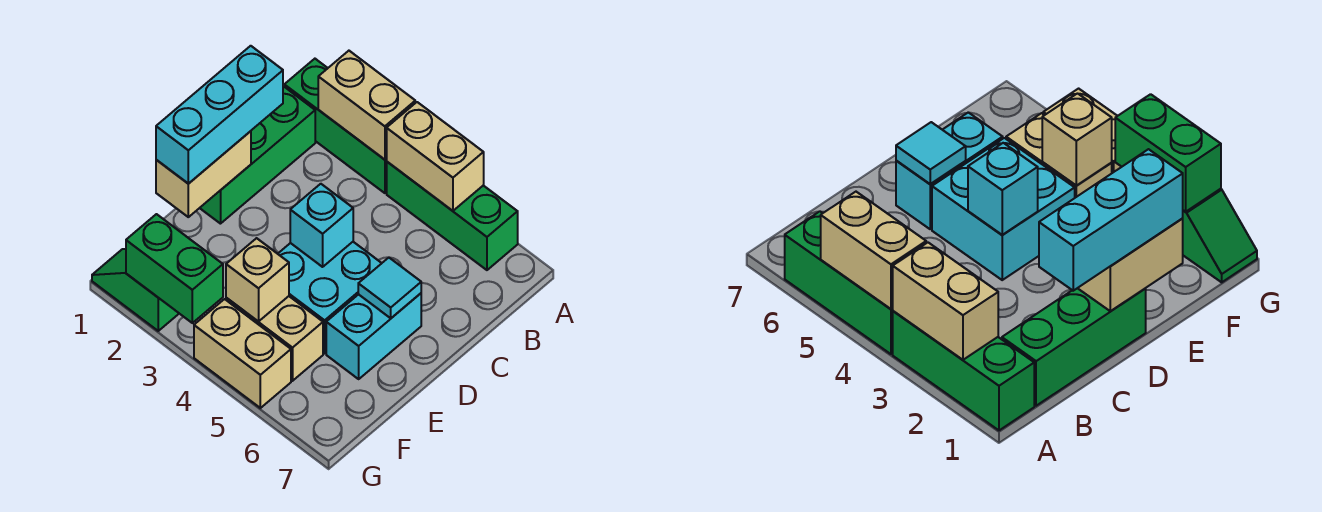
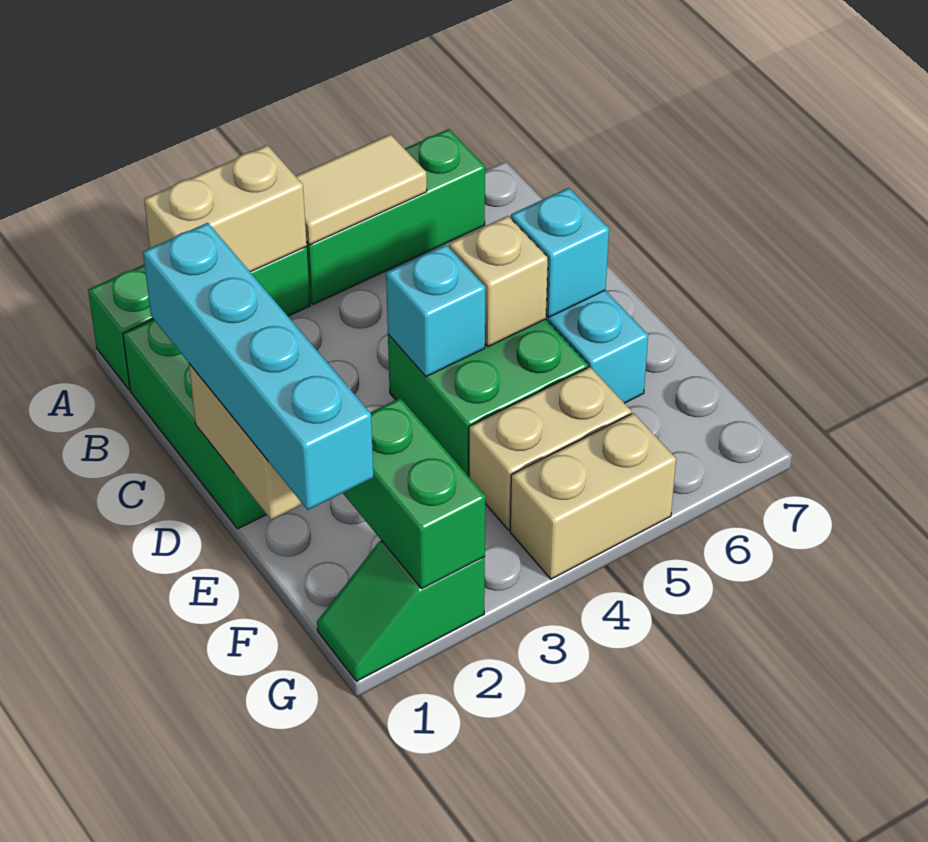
tan 1x2 brick [386,102,484,211] -> tan 1x2 tile [296,134,427,245]
cyan 1x3 brick [156,46,283,184] -> cyan 1x4 brick [143,223,373,510]
cyan 2x2 brick [278,242,382,353] -> green 2x2 brick [388,319,588,476]
cyan 1x1 tile [358,258,421,318] -> cyan 1x1 brick [511,188,609,317]
tan 1x1 brick [226,238,289,321] -> tan 1x1 brick moved to [449,216,548,347]
green 1x2 brick [126,214,223,323] -> green 1x2 brick turned to [343,398,485,589]

